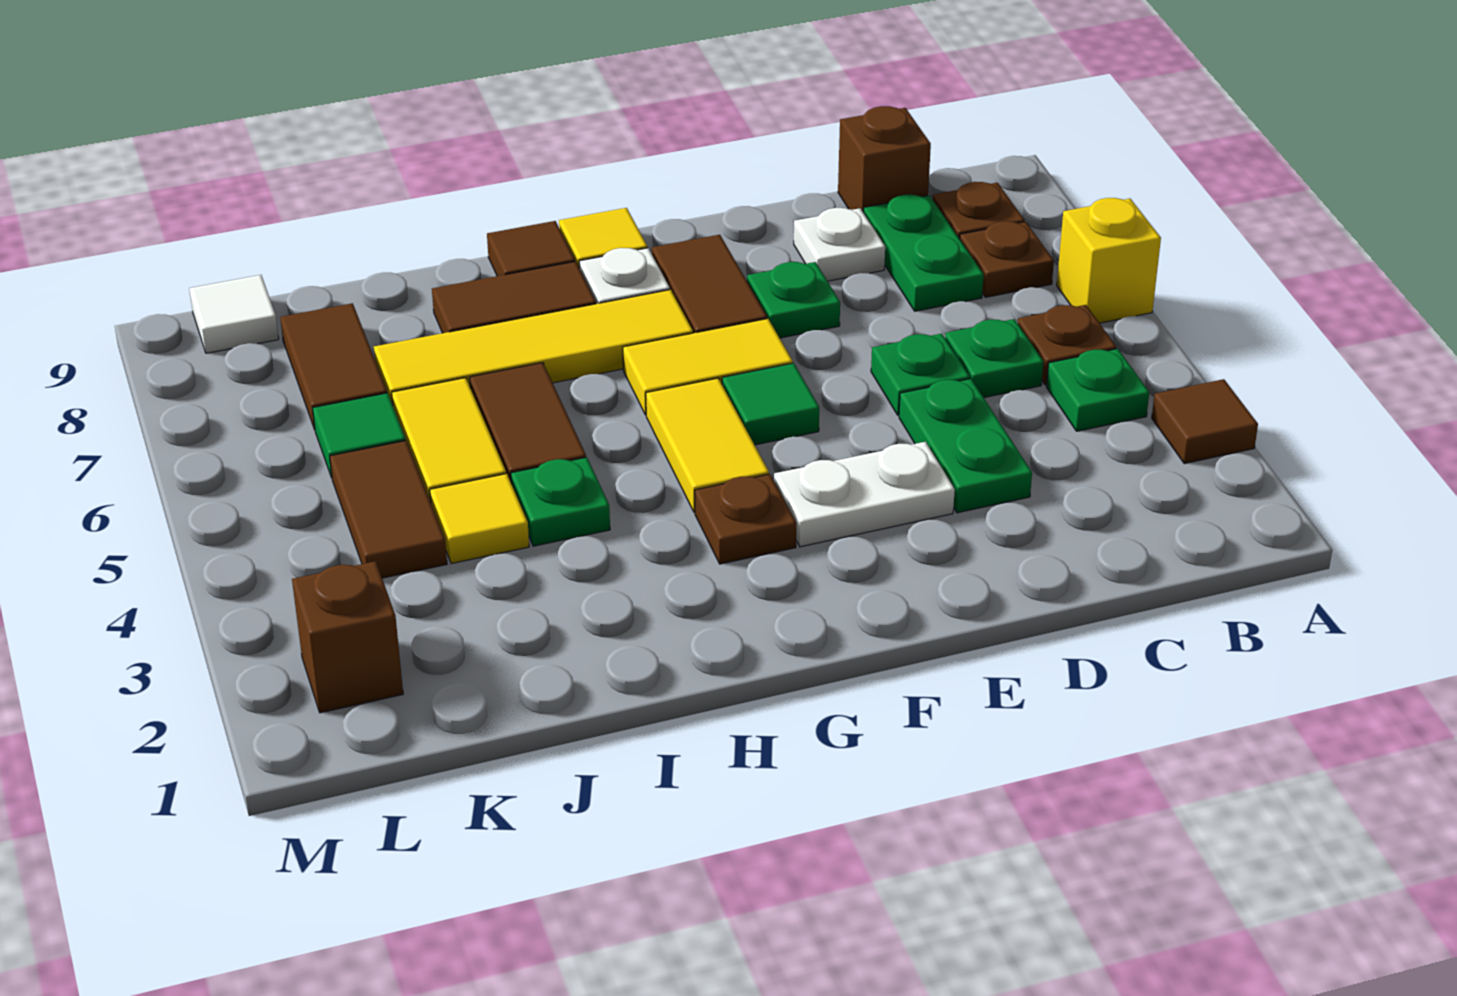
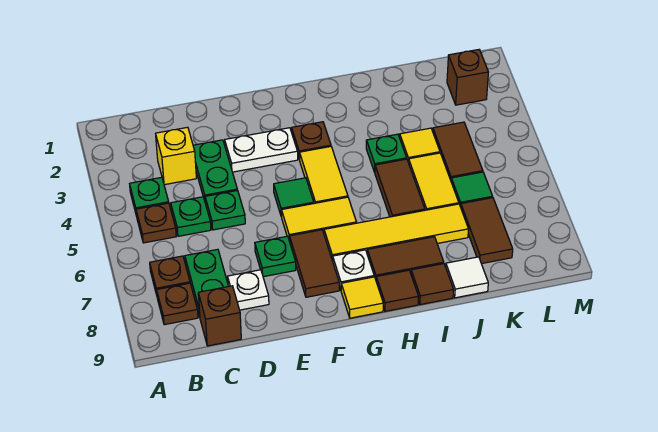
brown 1x1 tile [1152,379,1258,464] -> brown 1x1 tile moved to [411,264,454,305]
yellow 1x1 brick [1057,198,1161,323] -> yellow 1x1 brick moved to [156,127,196,185]
white 1x1 tile [189,275,279,353] -> white 1x1 tile moved to [446,257,488,298]

